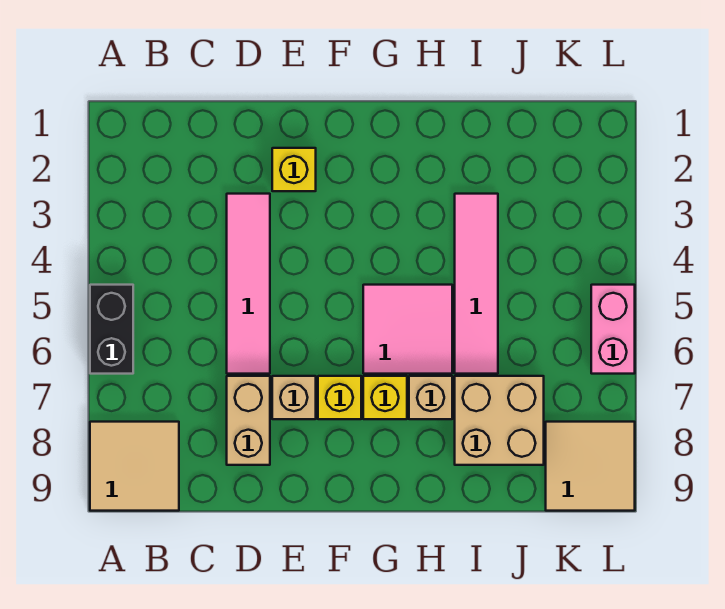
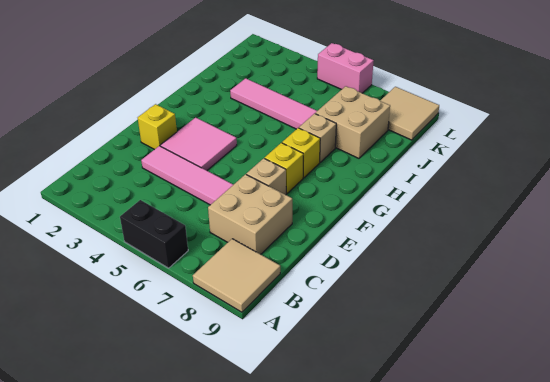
tan 1x2 brick [227,376,270,465] -> tan 2x2 brick [208,174,292,254]
pink 2x2 tile [363,285,452,374] -> pink 2x2 tile moved to [160,118,237,170]

